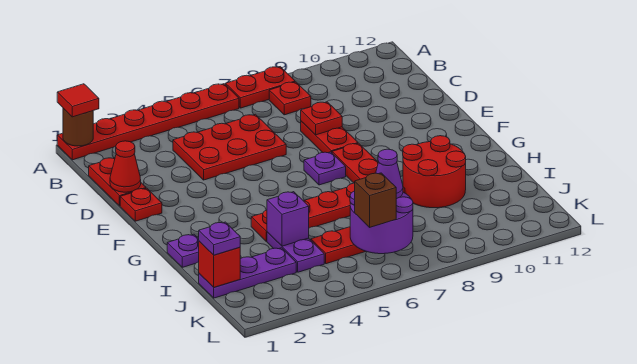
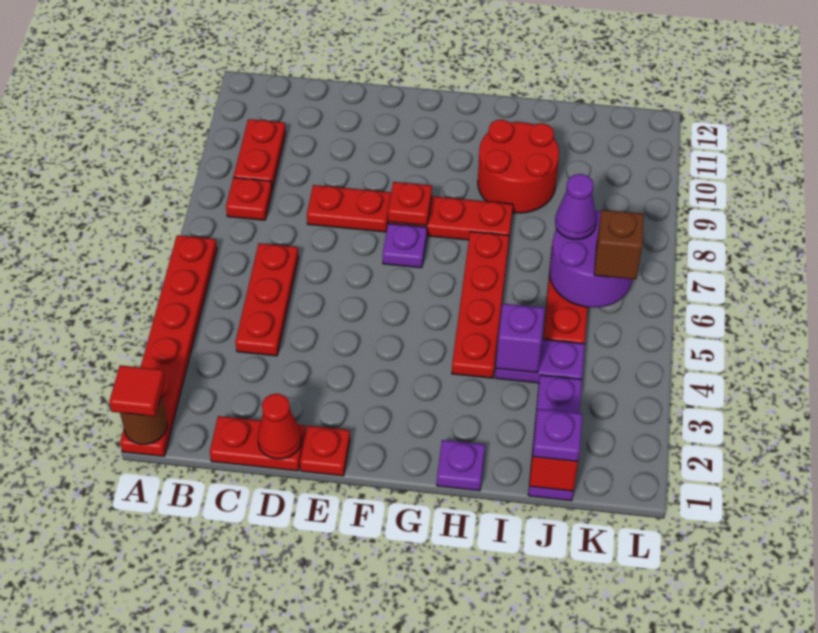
red 1x2 plate [225,67,295,108] -> red 1x2 plate moved to [234,119,286,190]
red 2x3 plate [173,114,286,180] -> red 1x3 plate [235,243,298,356]
red 1x1 plate [301,102,342,135] -> red 1x1 plate moved to [388,182,432,225]

